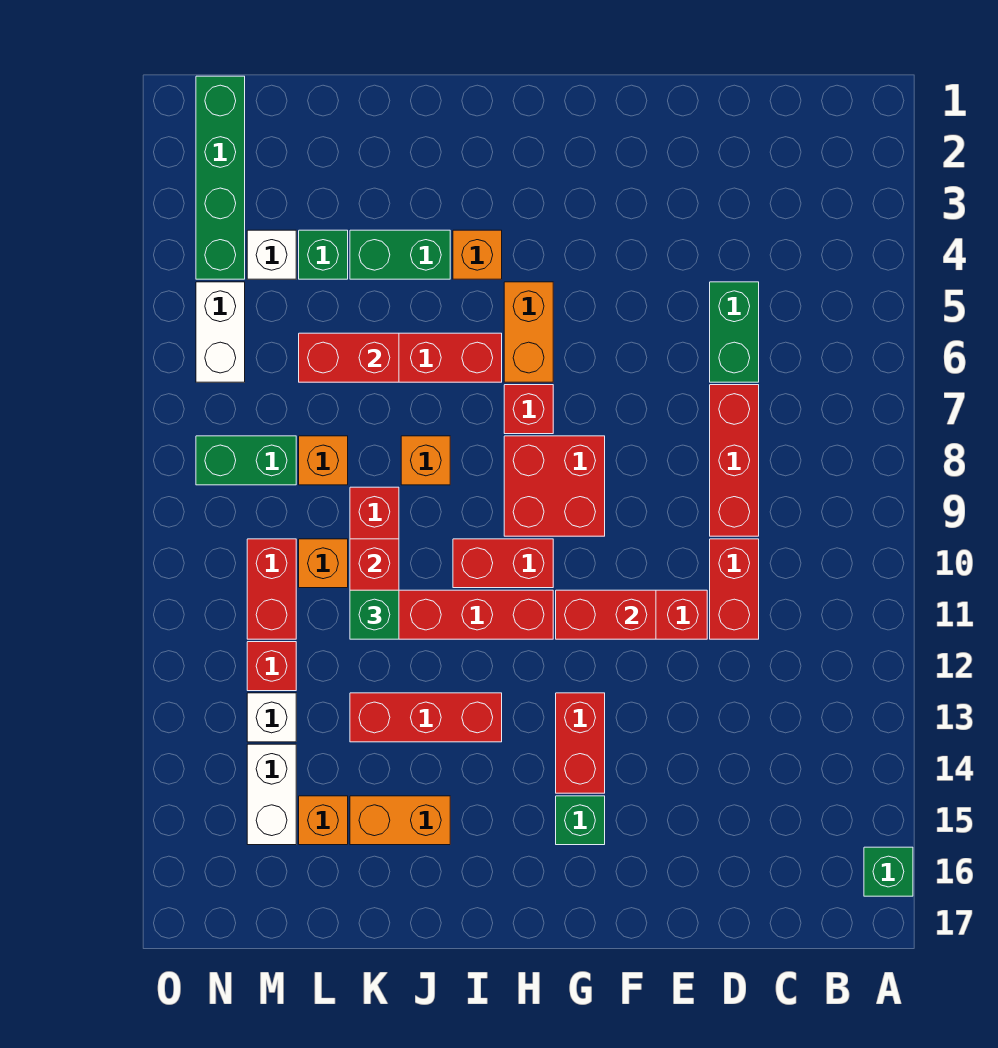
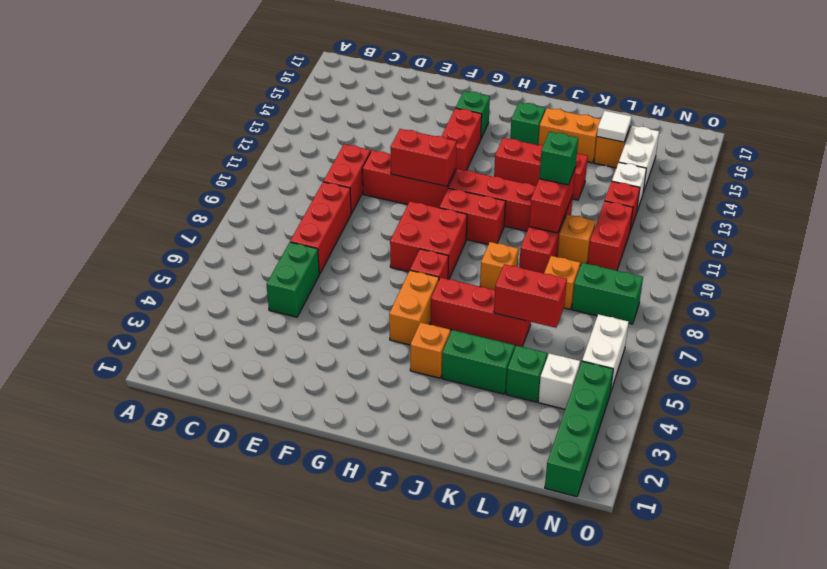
green 1x1 brick [864,847,913,896] -> green 1x1 brick moved to [510,102,545,145]
none -> white 1x1 tile [597,111,632,142]

